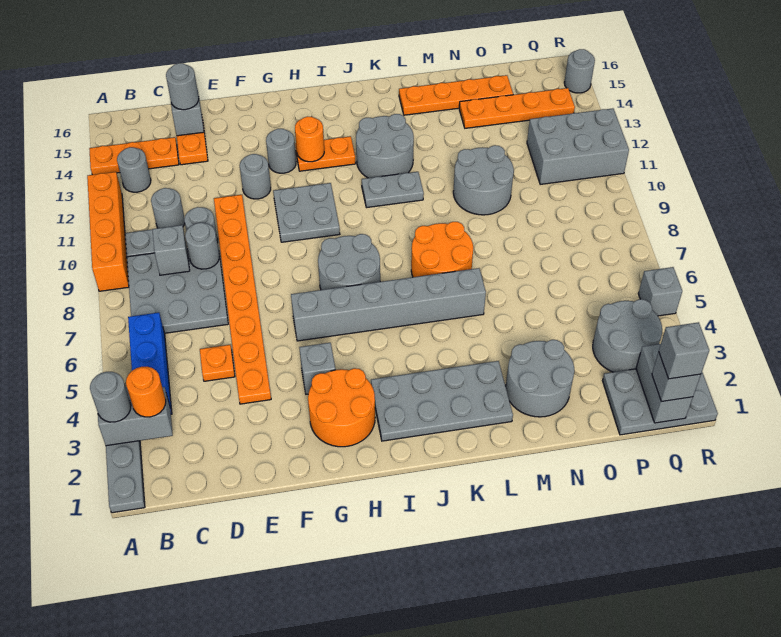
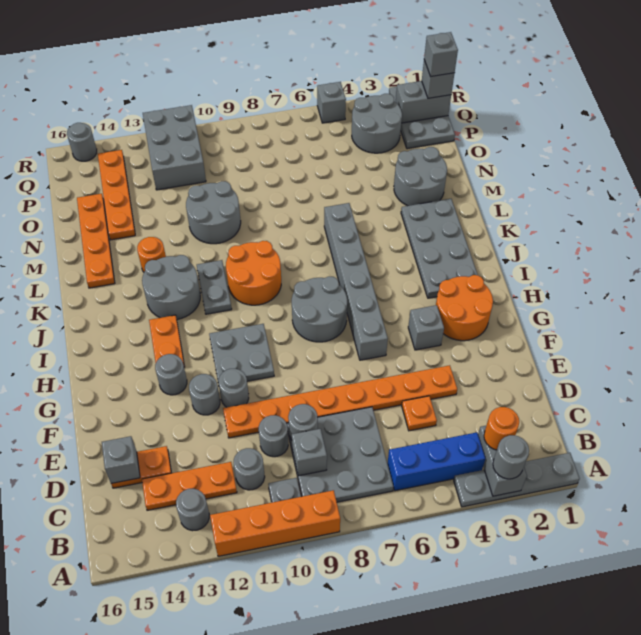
orange 1x3 plate [89,137,179,175] -> orange 1x3 plate turned to [142,462,237,510]
grey 1x1 round brick [166,63,199,110] -> grey 1x1 round brick moved to [219,369,249,407]
orange 1x1 round brick [295,116,324,162] -> orange 1x1 round brick moved to [137,237,166,272]
orange 2x2 round brick [411,222,473,277] -> orange 2x2 round brick moved to [226,241,281,305]

